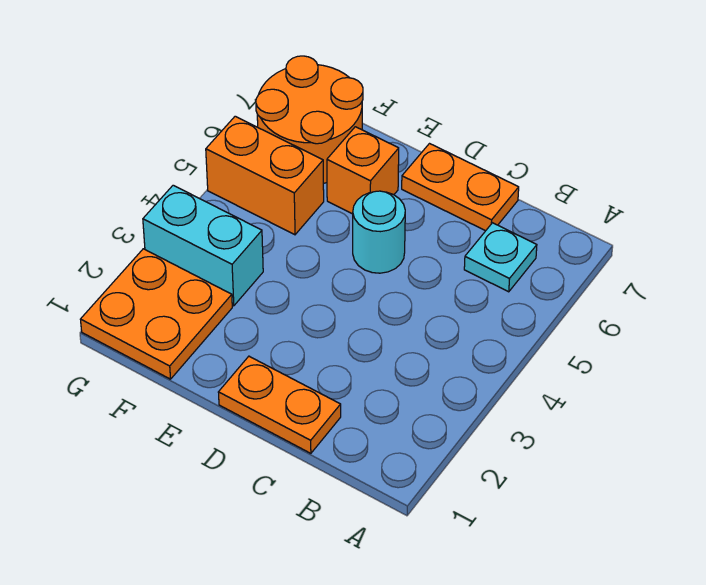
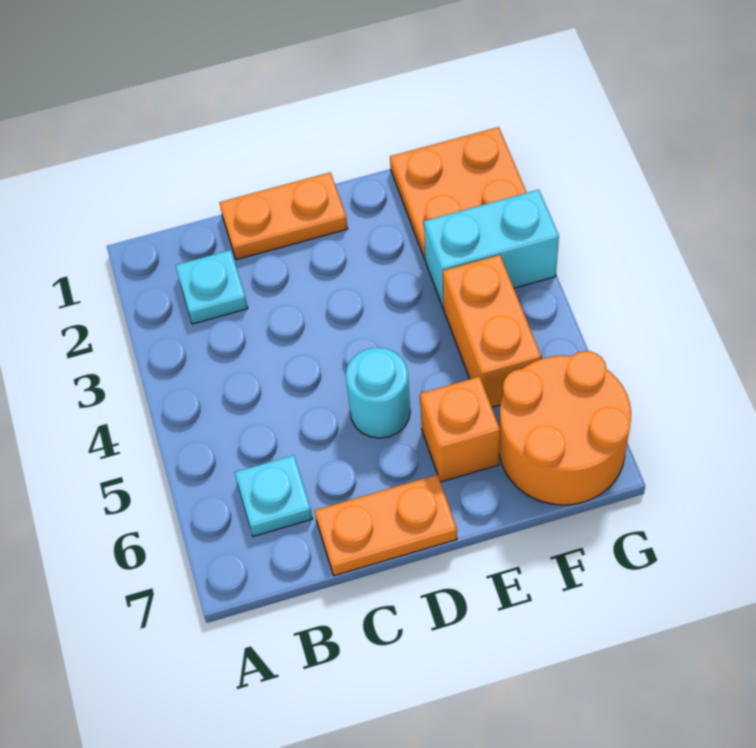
none -> cyan 1x1 plate [175,250,248,324]
orange 1x2 brick [206,116,324,235] -> orange 1x2 brick turned to [443,255,541,407]

